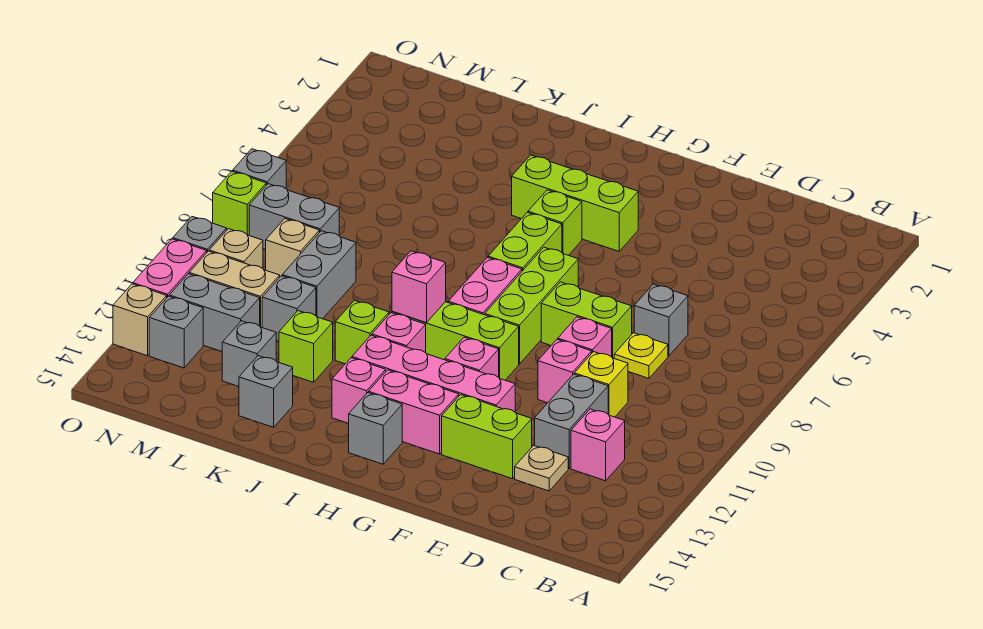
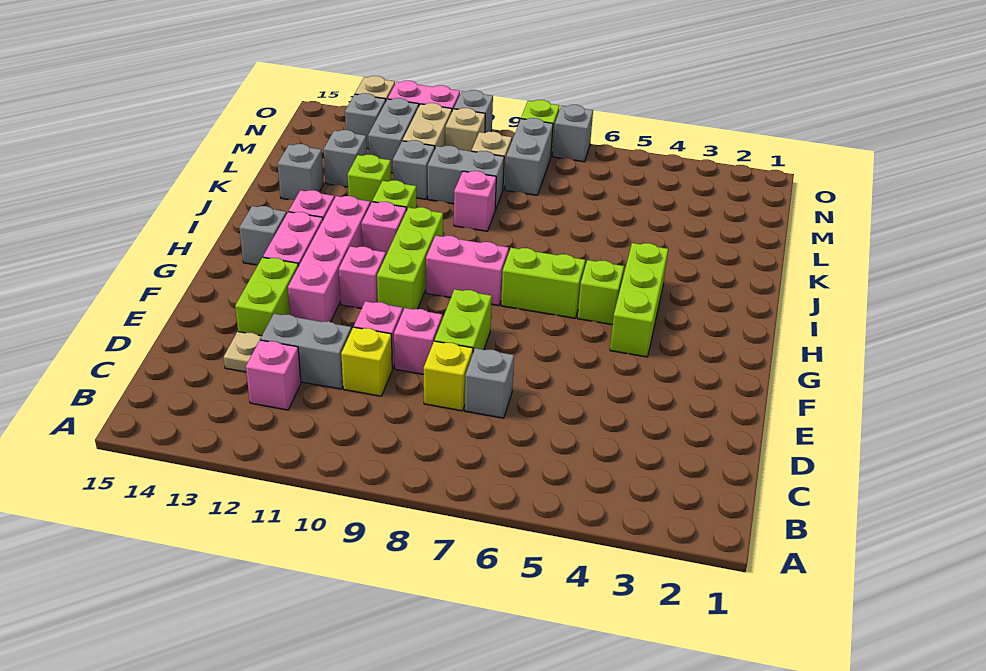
yellow 1x1 plate [614,333,668,378] -> yellow 1x1 brick [424,341,473,411]
lime 1x3 brick [485,247,578,364] -> none
pink 1x1 brick [392,251,446,323] -> pink 1x1 brick moved to [454,171,496,231]

